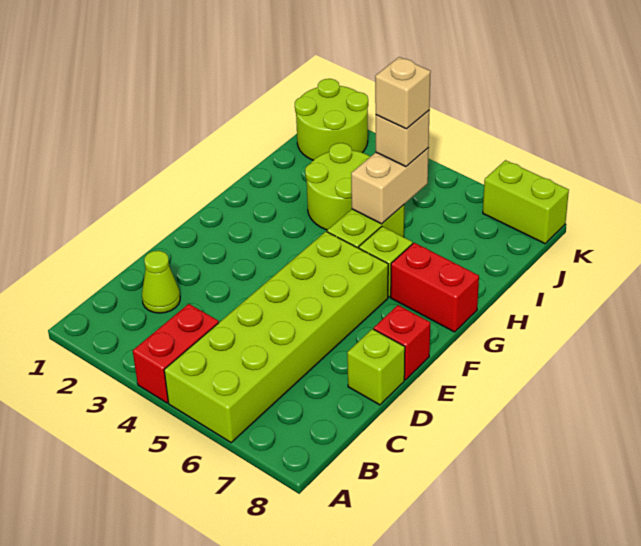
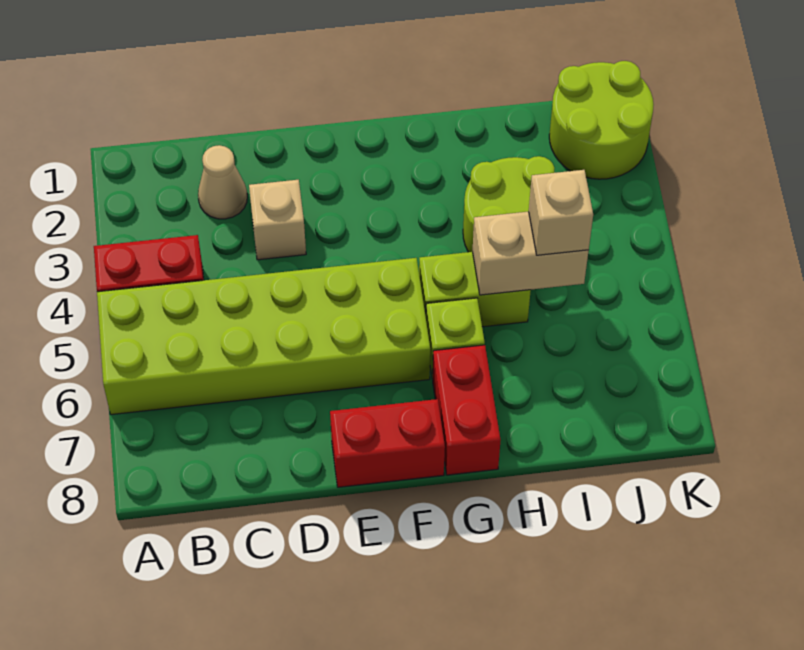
lime 1x1 cone [142,251,180,313] -> tan 1x1 cone [198,145,247,219]
lime 1x1 brick [347,329,405,405] -> none
red 1x1 brick [374,305,430,380] -> red 1x2 brick [330,399,445,487]
tan 1x1 brick [375,57,431,129] -> tan 1x1 brick moved to [249,180,306,260]
lime 1x2 brick [483,160,569,244] -> none

